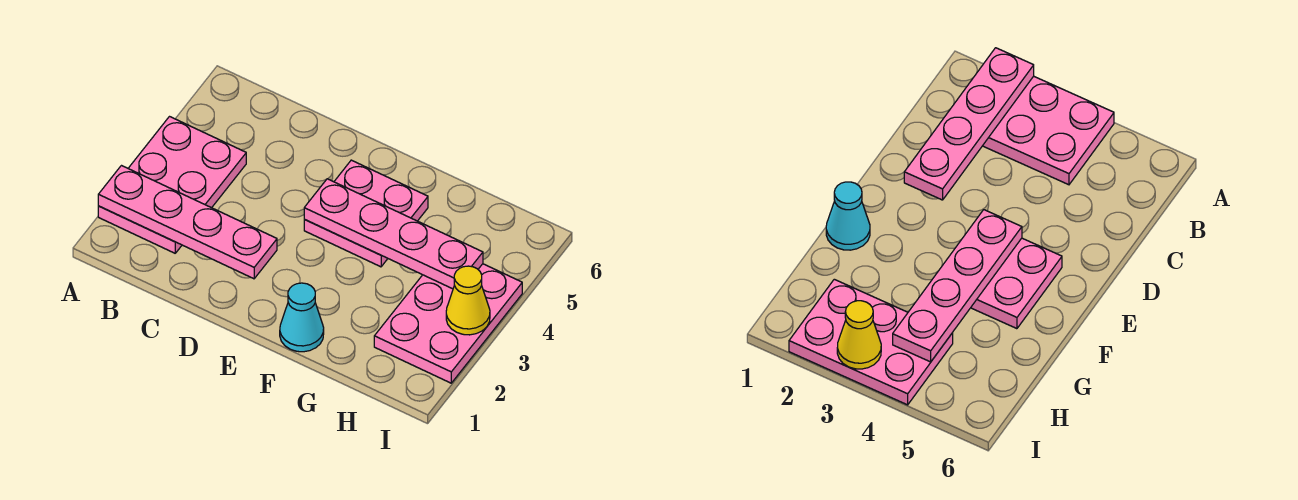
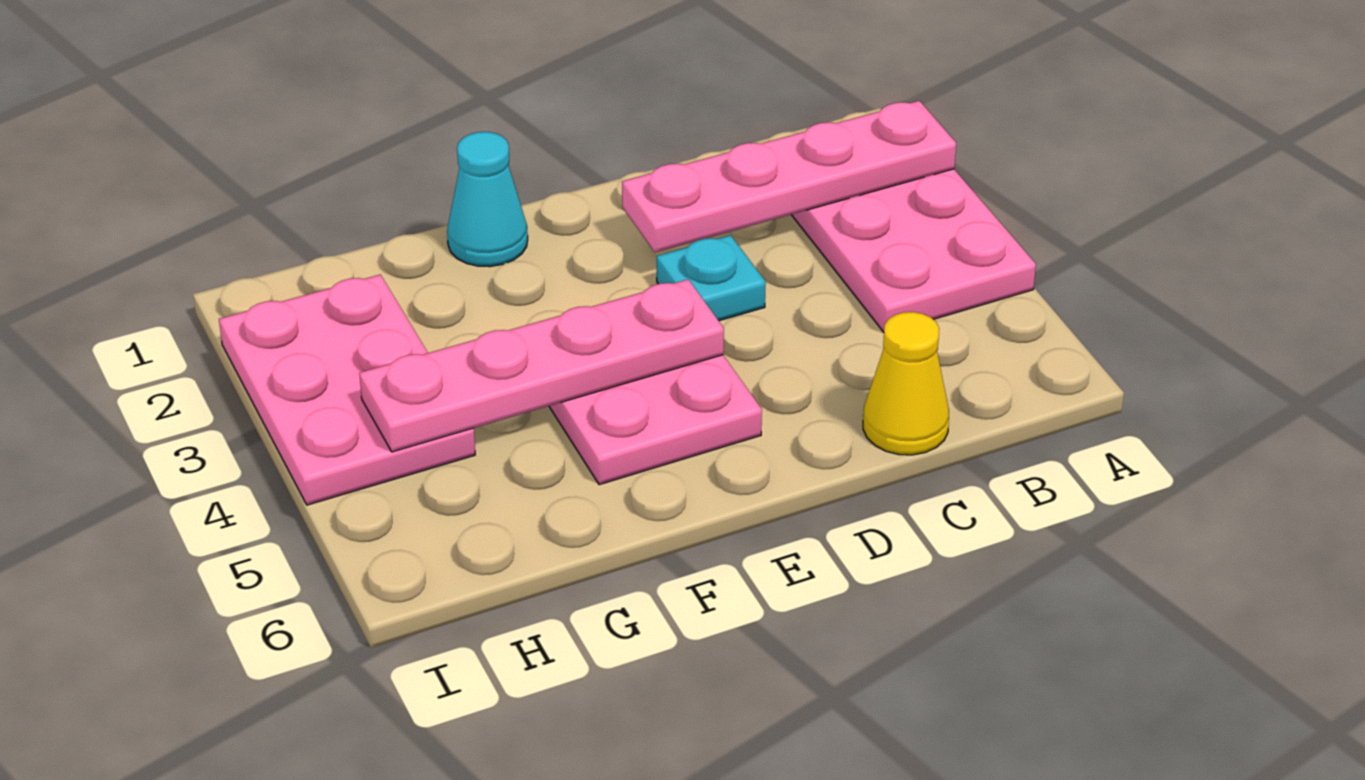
none -> cyan 1x1 plate [657,235,766,321]
yellow 1x1 cone [446,266,490,335] -> yellow 1x1 cone moved to [863,312,949,455]

